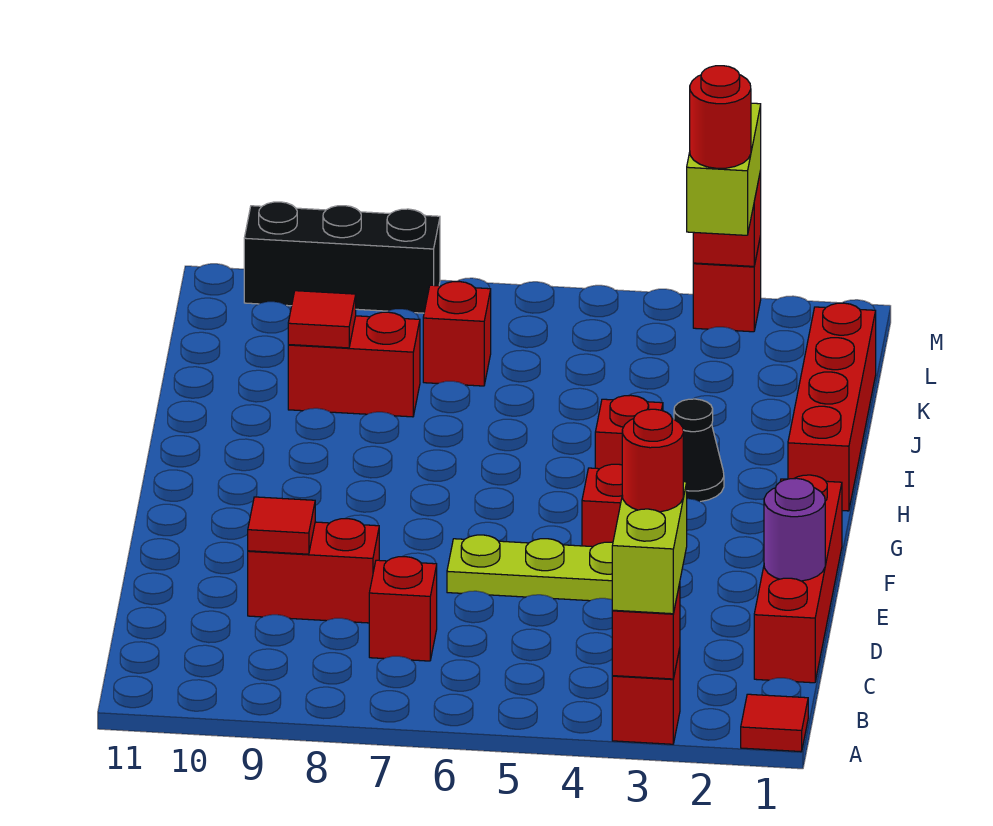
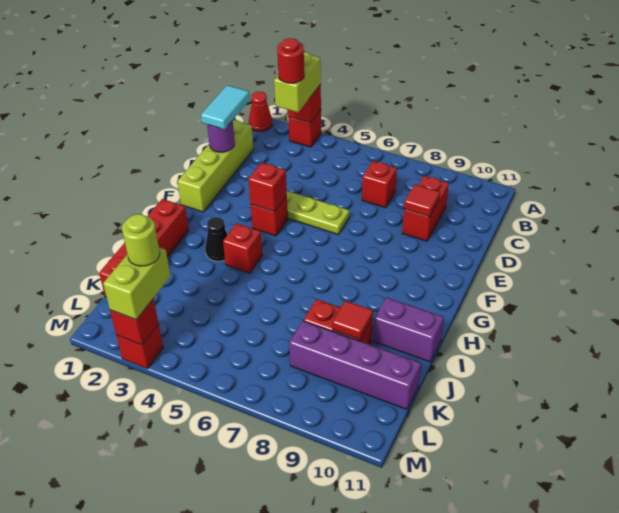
red 1x1 tile [741,694,808,752] -> red 1x1 cone [249,91,272,131]
red 1x4 brick [754,475,842,683] -> lime 1x4 brick [177,120,254,212]
none -> cyan 1x2 tile [201,85,250,130]
red 1x2 brick [248,519,379,623] -> red 1x2 brick turned to [402,176,449,241]
none -> purple 1x2 brick [373,297,444,362]
red 1x1 brick [423,282,491,386] -> red 1x1 brick moved to [249,162,287,212]
none -> purple 1x4 brick [289,321,421,410]
red 1x1 round brick [690,66,751,168] -> lime 1x1 round brick [122,214,160,266]
black 1x3 brick [244,202,440,313] -> none

